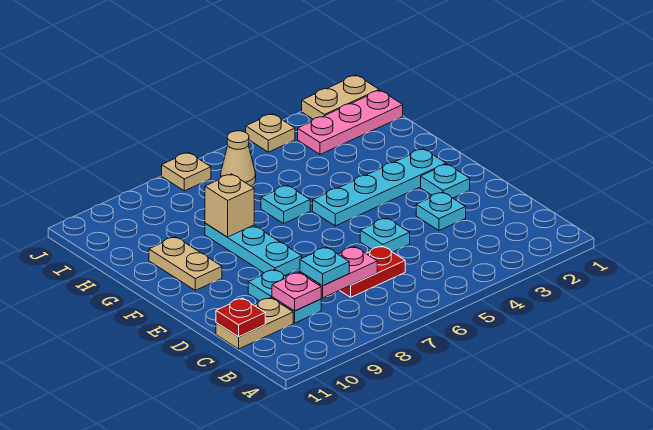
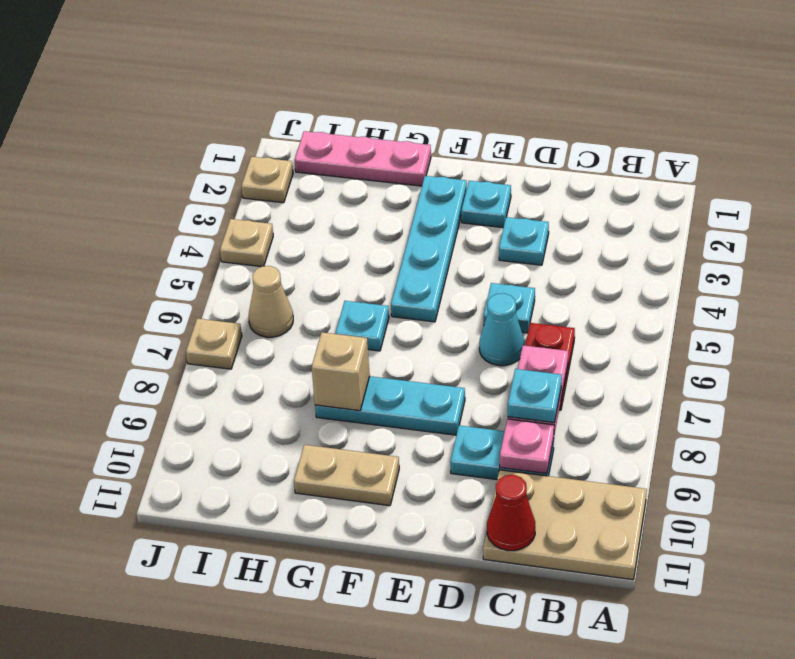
tan 1x2 plate [216,298,293,349] -> tan 2x3 plate [483,470,647,580]
red 1x1 plate [216,298,265,337] -> red 1x1 cone [487,475,535,551]
none -> cyan 1x1 cone [479,293,524,366]
pink 1x3 plate [298,90,403,154] -> pink 1x3 plate turned to [295,131,431,186]
tan 1x2 plate [302,75,379,119] -> tan 1x1 plate [241,157,293,203]

